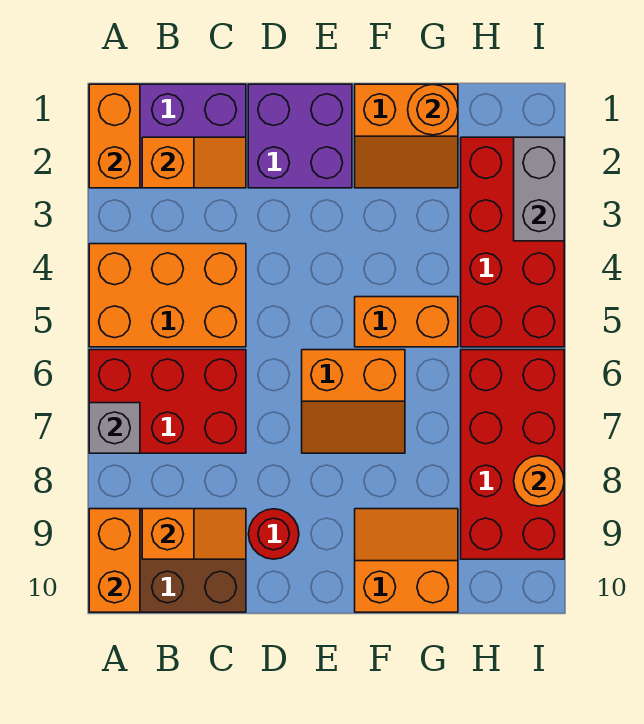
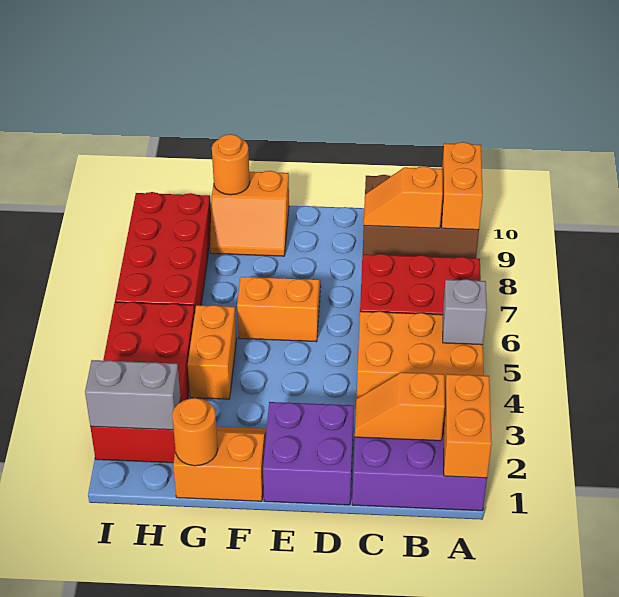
grey 1x1 brick [89,403,140,453] -> grey 1x1 brick moved to [442,279,487,345]
red 1x1 round brick [249,509,299,559] -> none
orange 1x2 brick [355,297,458,347] -> orange 1x2 brick turned to [188,305,237,399]
grey 1x2 brick [514,137,564,241] -> grey 1x2 brick turned to [85,360,181,430]
orange 1x1 round brick [514,456,564,506] -> orange 1x1 round brick moved to [212,134,250,195]

